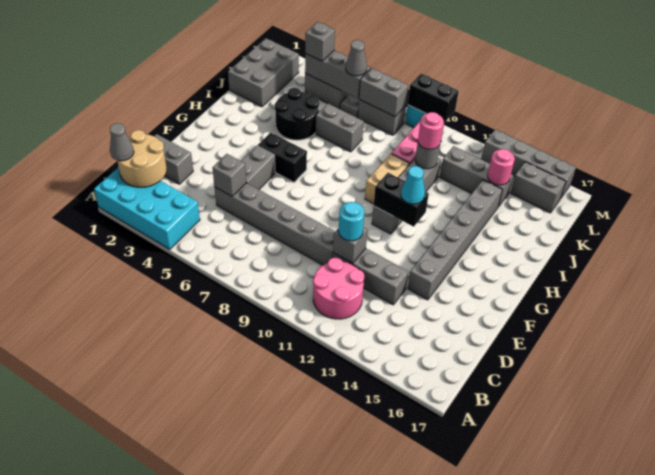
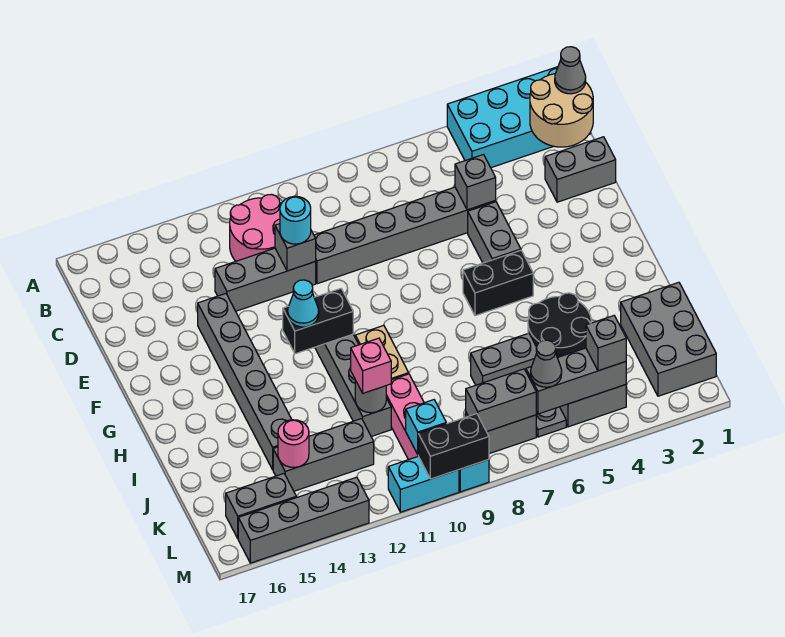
pink 1x1 round brick [418,112,444,149] -> pink 1x1 brick [351,338,391,393]
none -> cyan 1x1 brick [406,400,446,454]
none -> cyan 1x2 brick [388,456,459,512]

